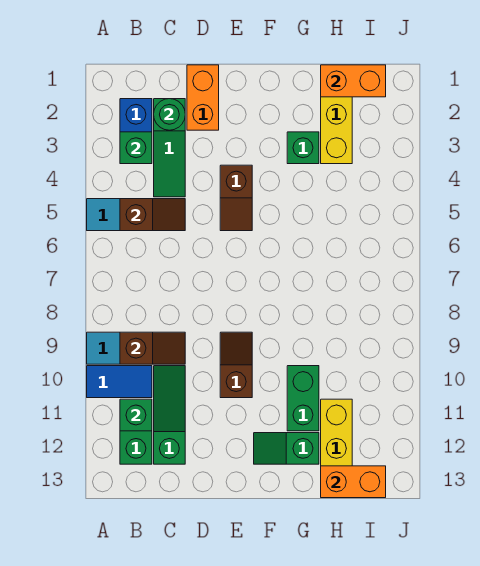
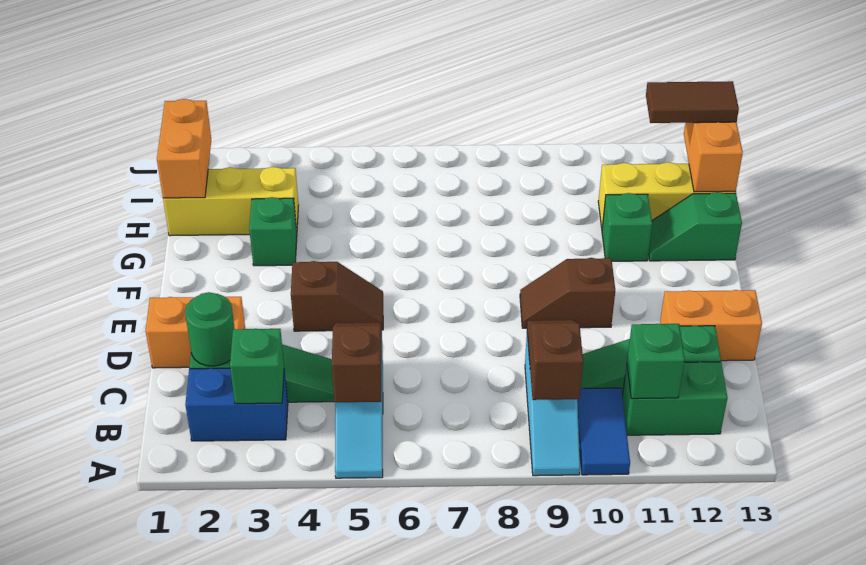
none -> orange 1x2 brick [660,290,762,361]
green 1x2 slope [254,433,319,464] -> green 1x2 slope turned to [648,192,742,261]
green 1x2 brick [287,366,319,431] -> green 1x1 brick [602,193,652,261]
none -> brown 1x2 tile [646,81,739,123]

